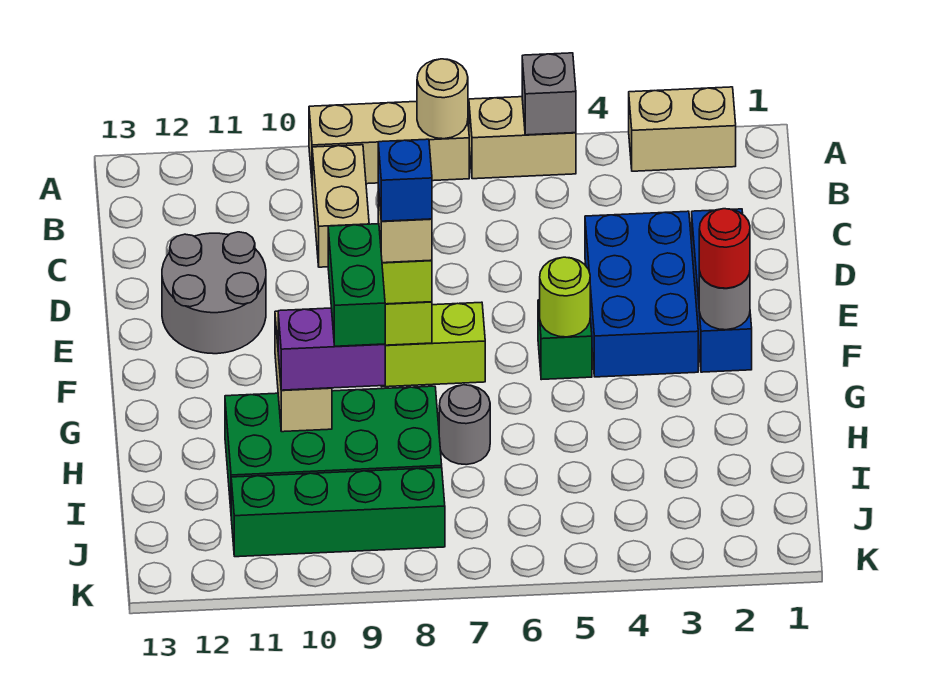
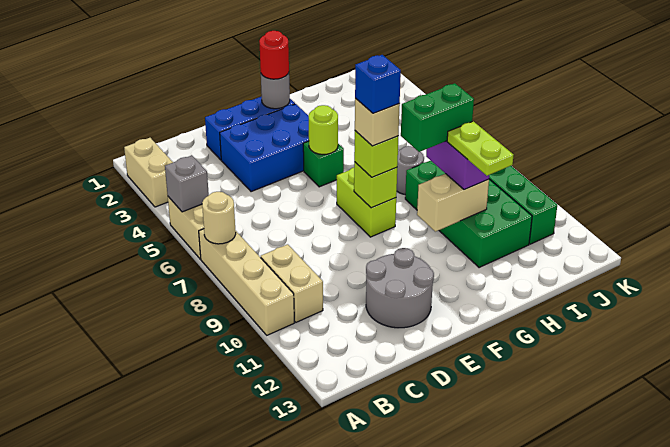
tan 1x3 brick [309,101,469,184] -> tan 1x4 brick [199,229,294,335]
tan 1x2 brick [312,145,369,267] -> tan 1x2 brick turned to [261,244,323,322]
none -> lime 1x2 plate [447,121,513,176]

